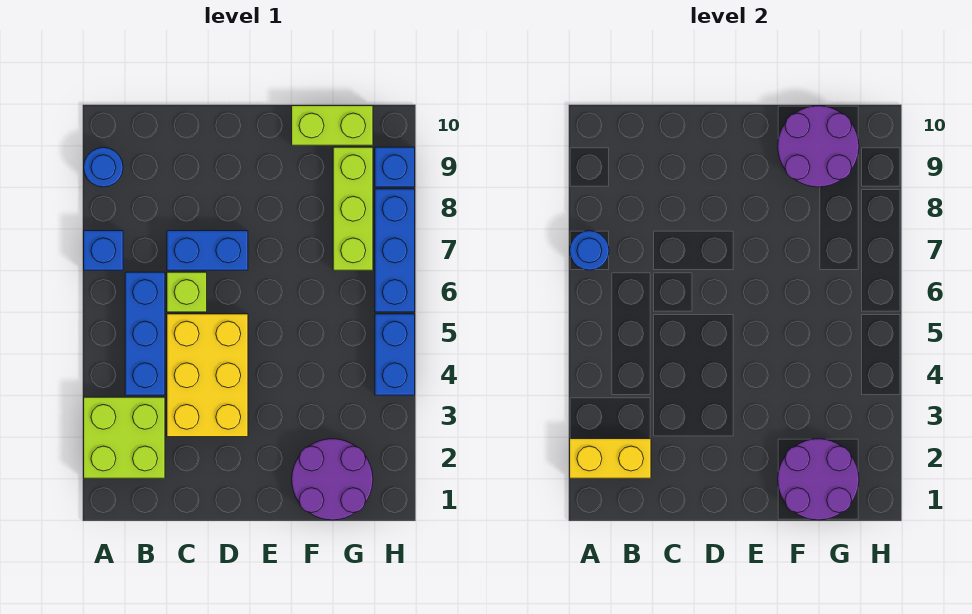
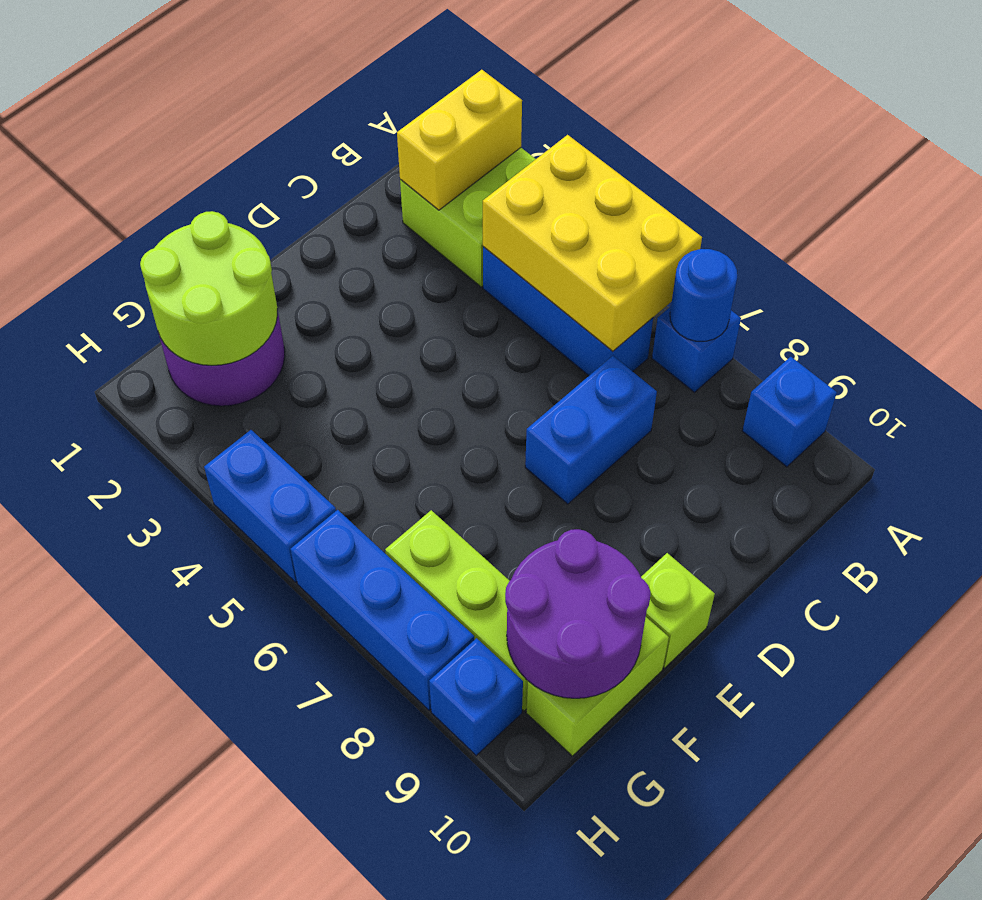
blue 1x1 round brick [84,147,123,187] -> blue 1x1 brick [742,357,837,467]
yellow 2x3 brick [167,314,248,437] -> yellow 2x3 brick moved to [483,135,702,351]
lime 1x1 brick [167,272,207,312] -> lime 1x1 brick moved to [641,553,715,668]
purple 2x2 round brick [778,439,859,520] -> lime 2x2 round brick [140,211,277,365]

